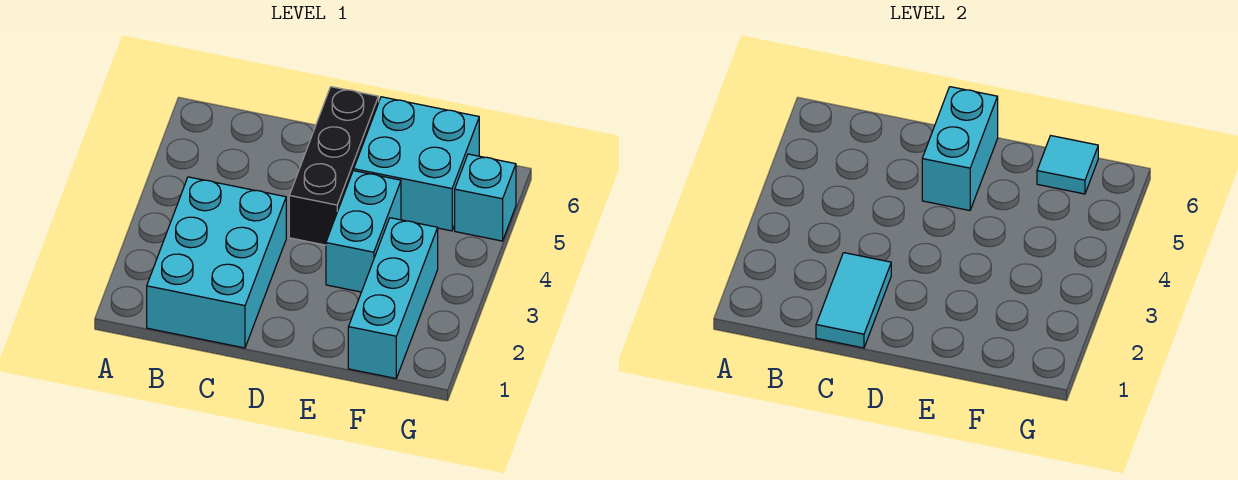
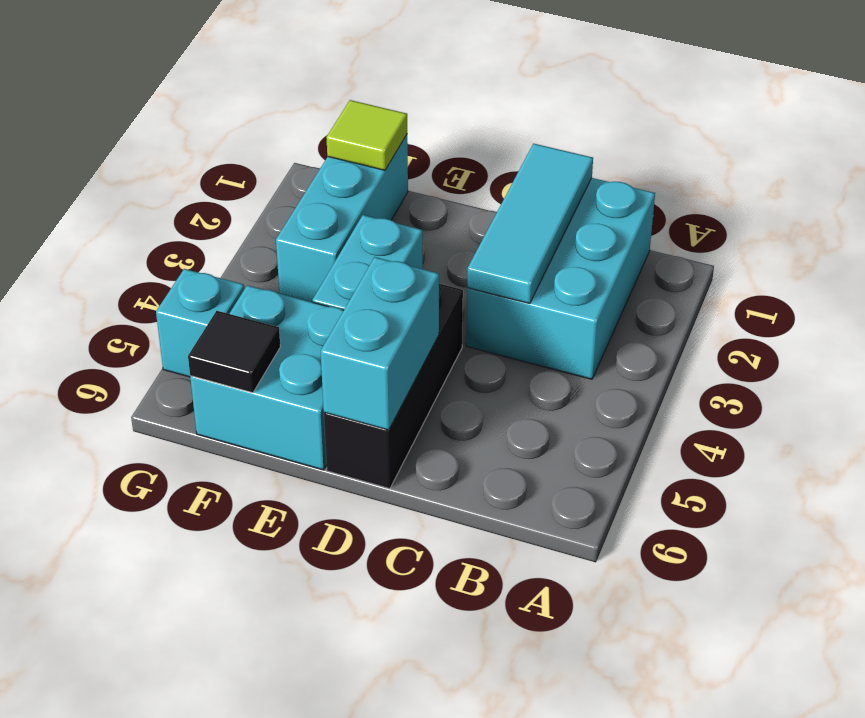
cyan 1x2 tile [816,253,891,348] -> cyan 1x3 tile [467,144,593,304]
none -> lime 1x1 tile [326,100,407,170]
cyan 1x1 tile [1037,136,1098,194] -> black 1x1 tile [188,311,280,393]

